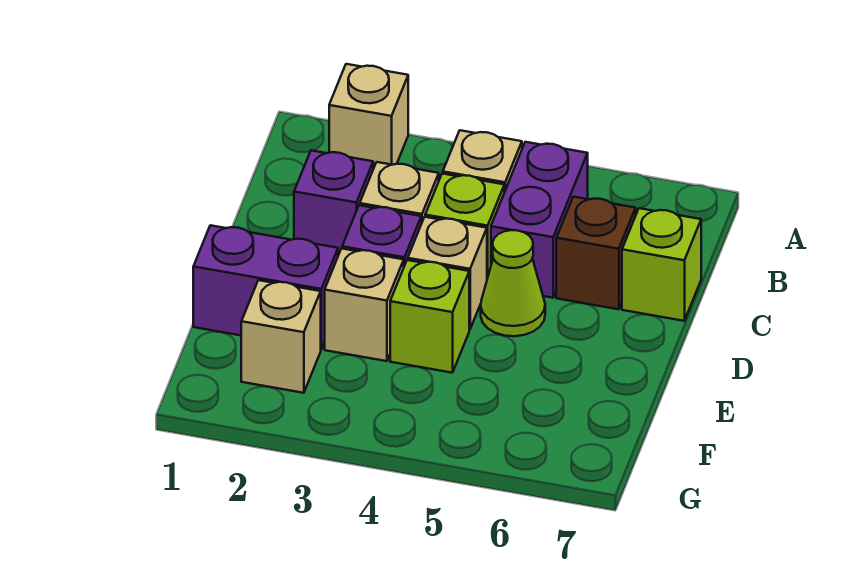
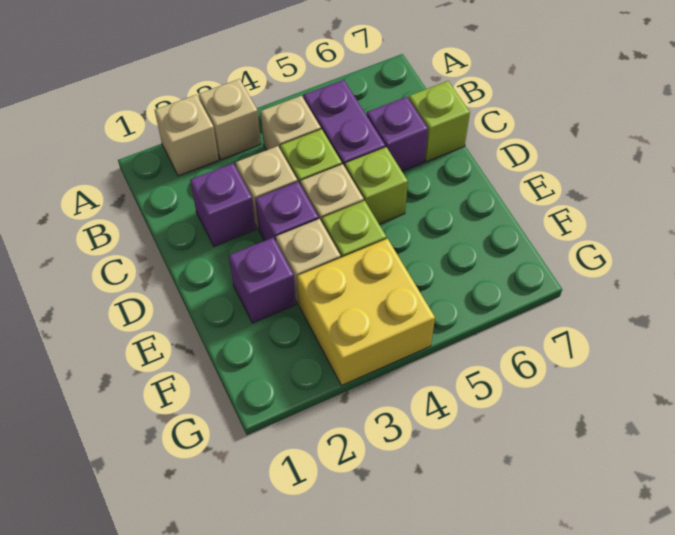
brown 1x1 brick [556,197,636,309] -> purple 1x1 brick [367,97,428,171]
lime 1x1 cone [481,230,545,336] -> lime 1x1 brick [345,147,408,224]
purple 1x2 brick [193,225,338,349] -> purple 1x1 brick [229,238,296,323]
tan 1x1 brick [241,280,321,393] -> tan 1x1 brick moved to [199,79,261,159]
none -> yellow 2x2 brick [297,239,435,386]

